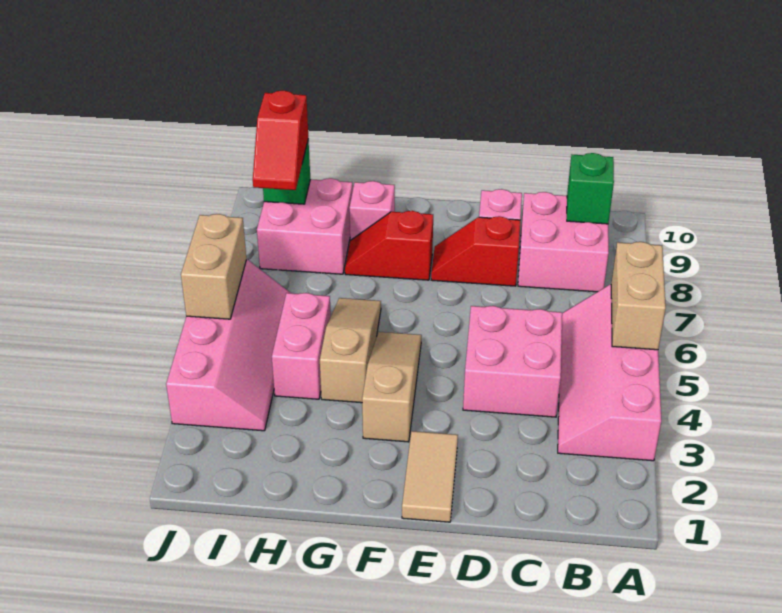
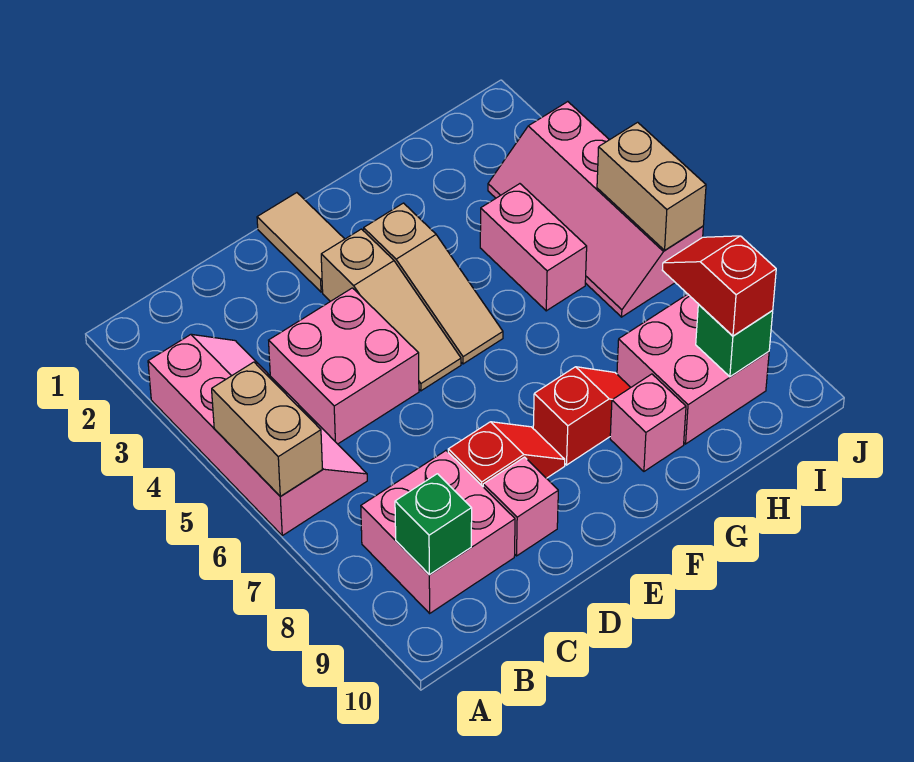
tan 1x3 slope [320,298,381,403] -> tan 1x3 slope moved to [321,229,461,391]

